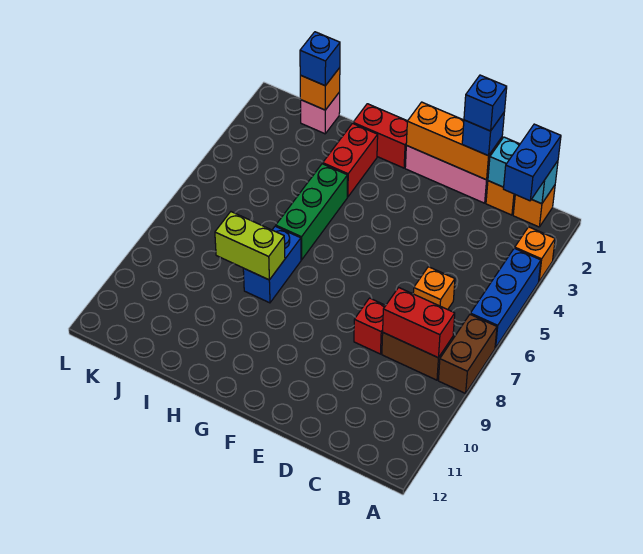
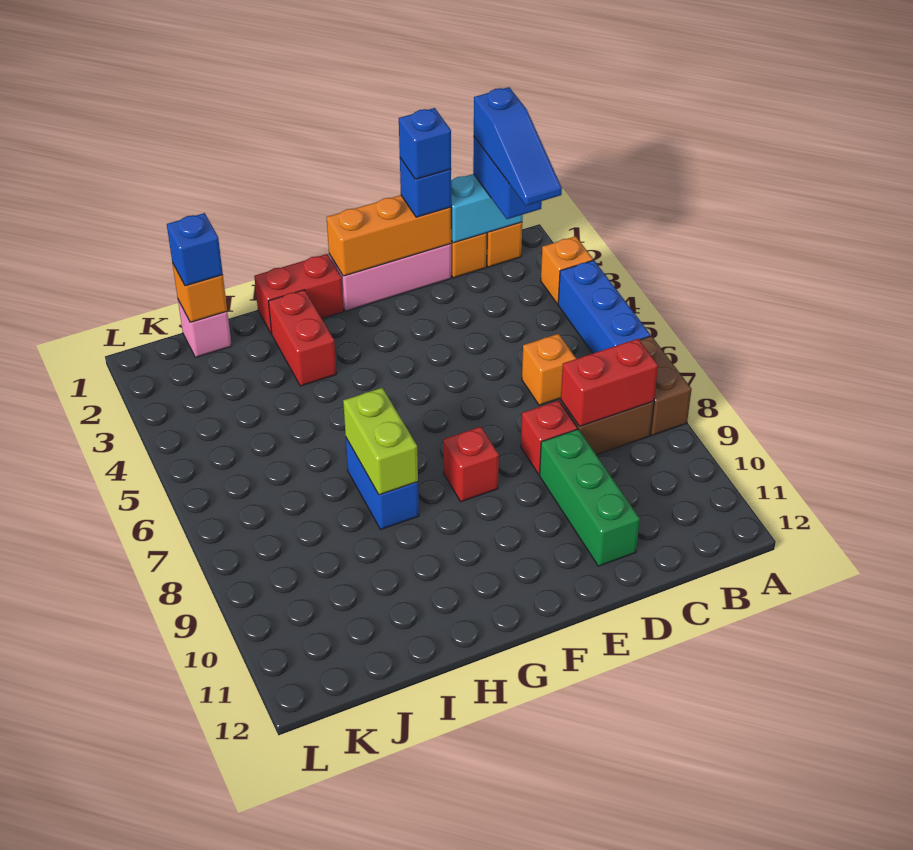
none -> blue 1x3 slope [474,87,562,206]
none -> red 1x1 brick [443,427,499,502]
green 1x3 brick [276,164,348,260] -> green 1x3 brick moved to [540,429,640,566]
lime 1x2 brick [215,212,285,280] -> lime 1x2 brick turned to [343,388,418,495]

